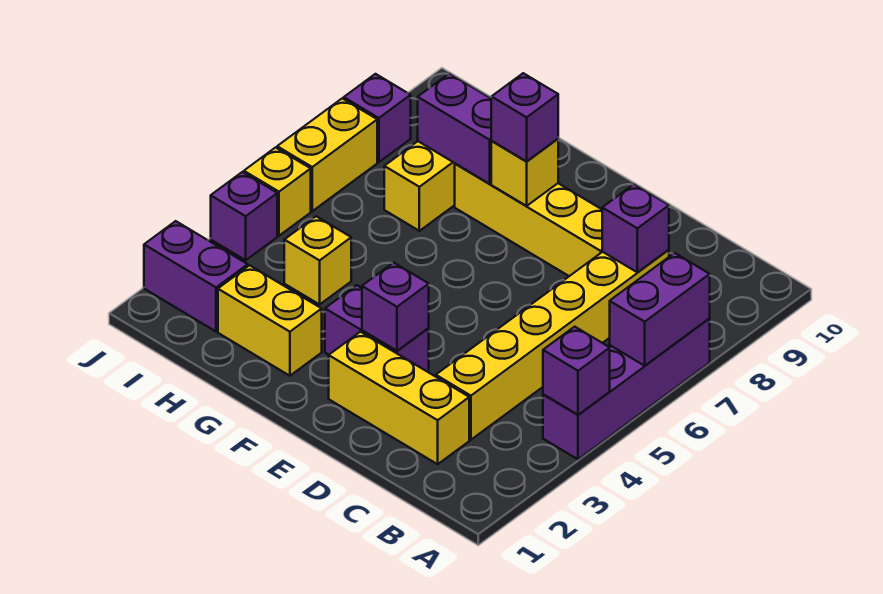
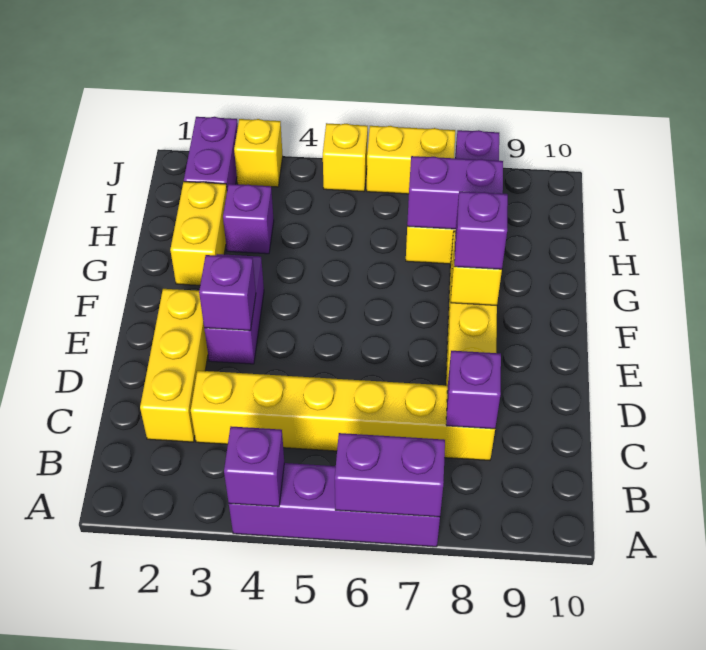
purple 1x2 brick [418,74,491,184] -> purple 1x2 brick turned to [407,156,503,229]
yellow 1x1 brick [284,216,351,304] -> yellow 1x1 brick moved to [234,119,283,187]
purple 1x1 brick [211,172,277,260] -> purple 1x1 brick moved to [223,184,274,254]

